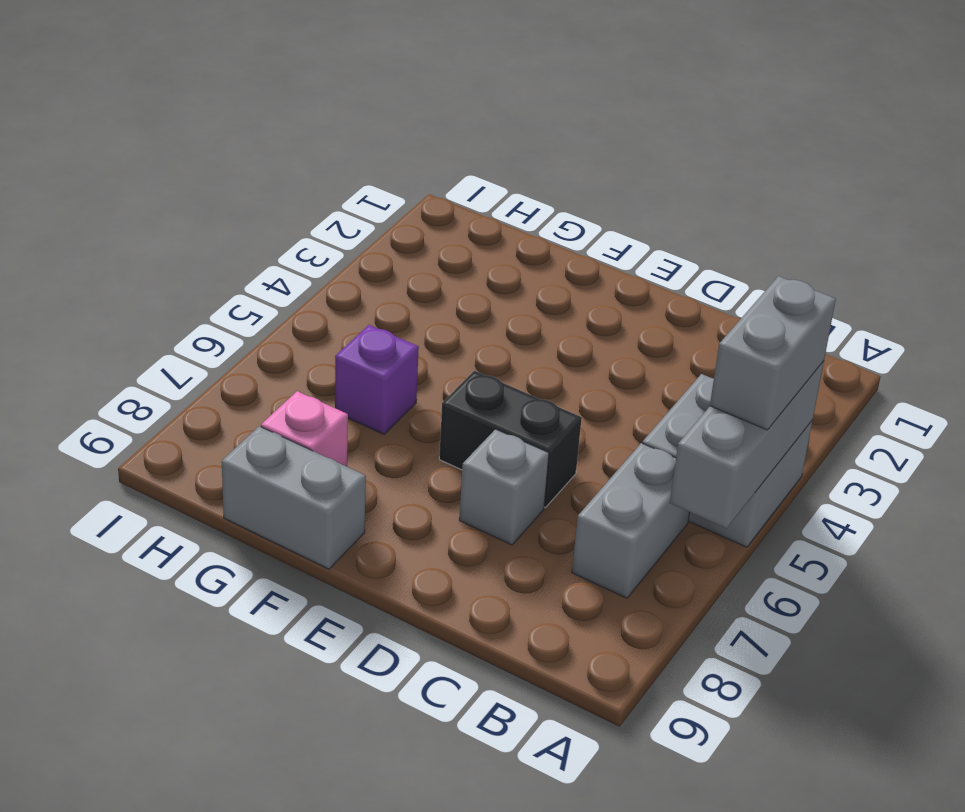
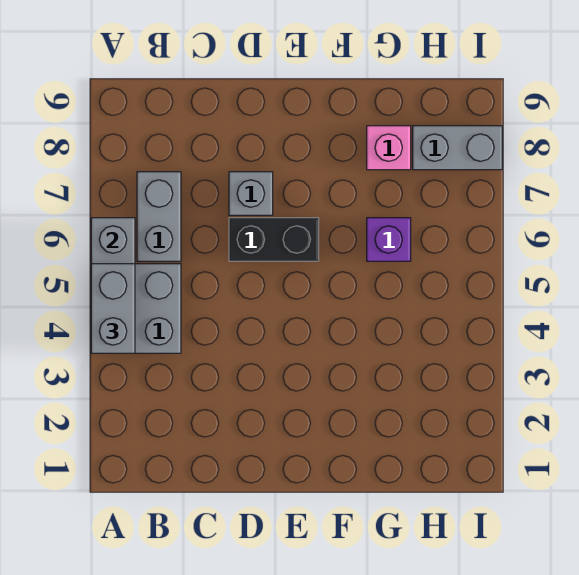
grey 1x2 brick [222,426,366,569] -> grey 1x2 brick moved to [413,126,502,170]

